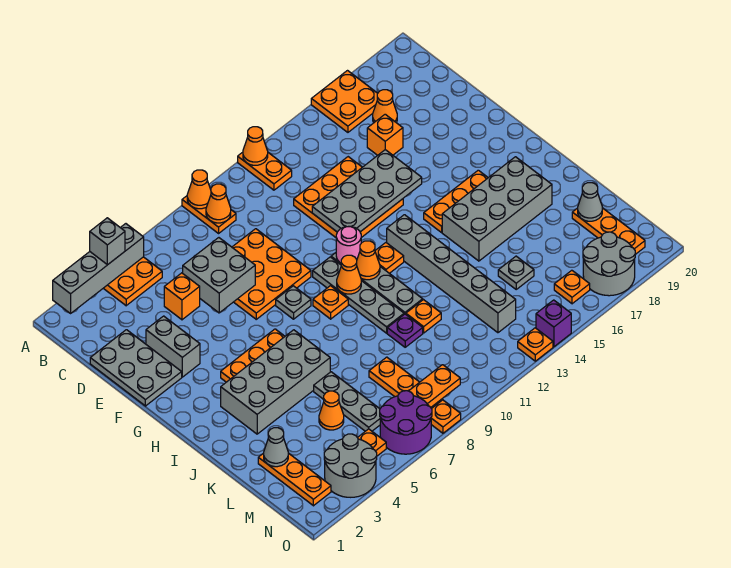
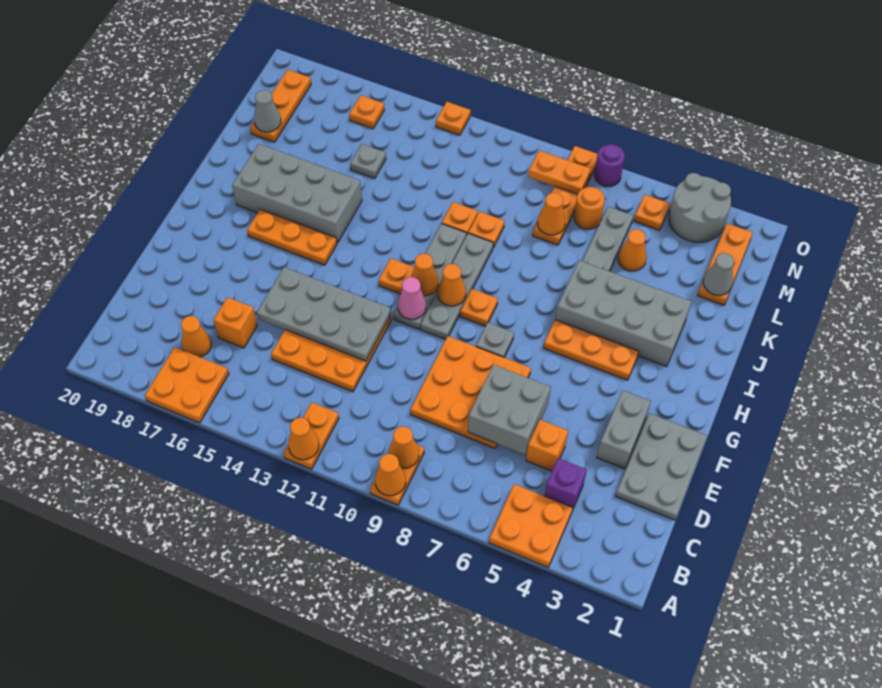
grey 1x4 brick [53,224,144,313] -> none
grey 1x1 brick [90,218,125,265] -> none
pink 1x1 round brick [336,226,361,263] -> pink 1x1 cone [398,277,426,319]
grey 1x6 brick [387,215,516,333] -> none
purple 1x1 plate [387,314,423,347] -> orange 1x1 plate [468,212,505,248]
none -> orange 1x1 cone [538,193,565,235]
none -> orange 1x1 round brick [574,187,605,229]
purple 2x2 round brick [380,391,432,454] -> purple 1x1 round brick [594,144,625,186]
grey 2x2 round brick [583,232,635,296] -> none
purple 1x1 brick [536,300,571,347] -> purple 1x1 brick moved to [544,458,587,510]

